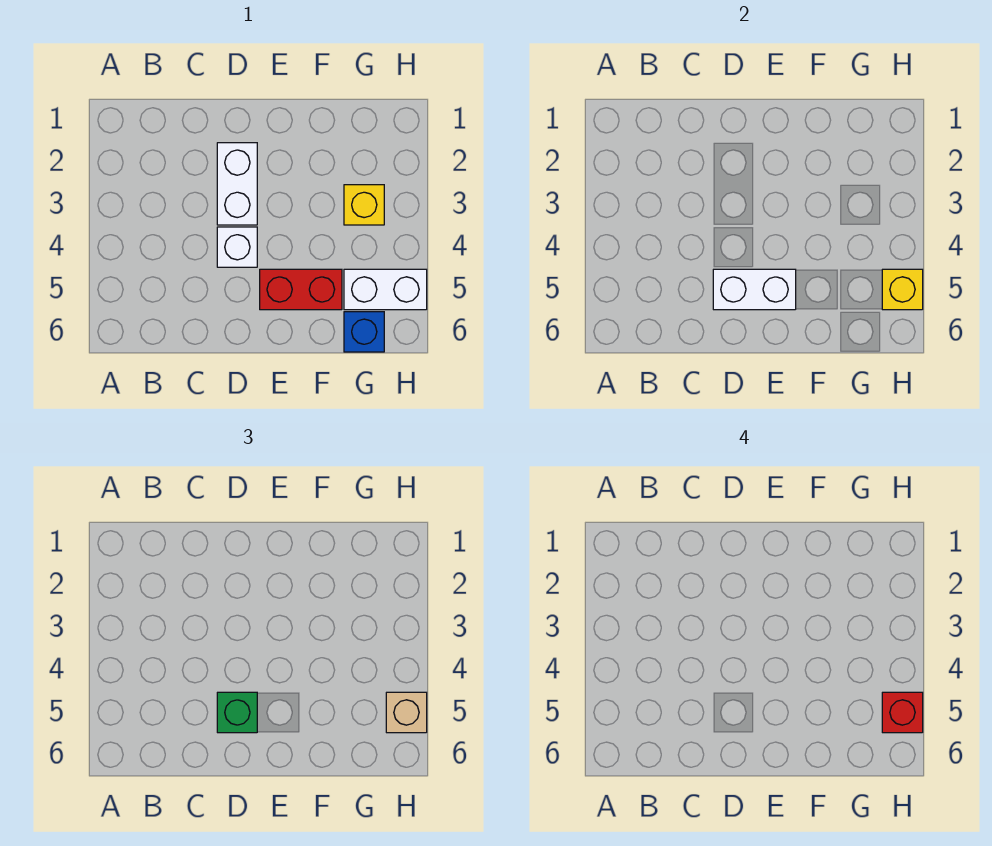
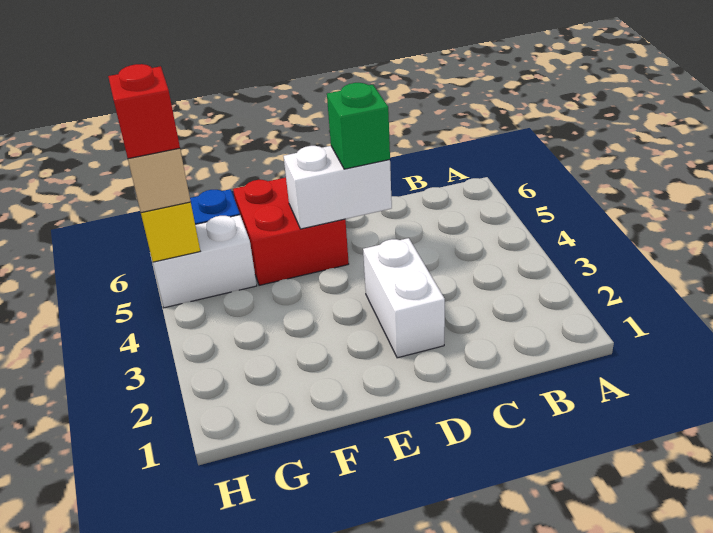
white 1x1 brick [217,227,257,267] -> none
red 1x2 brick [260,269,342,310] -> red 2x2 brick [233,178,349,285]
yellow 1x1 brick [344,185,384,225] -> none

